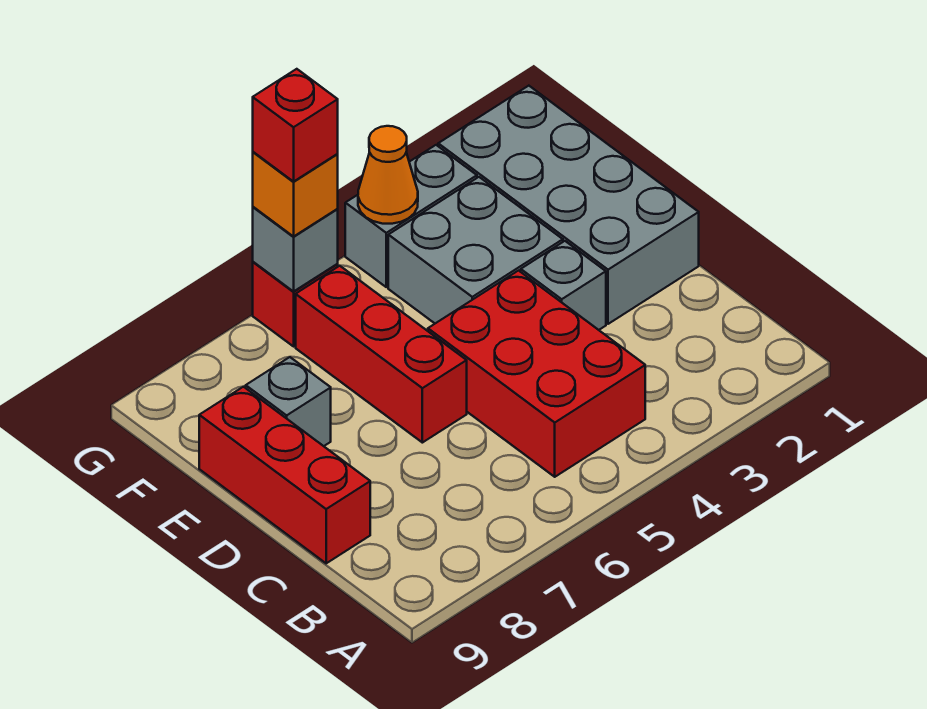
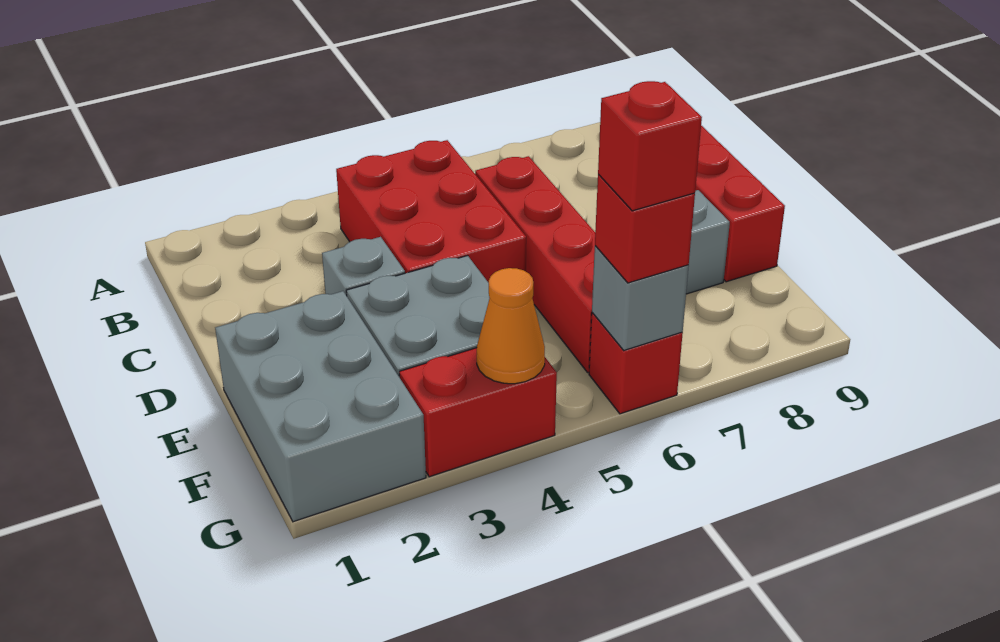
grey 2x4 brick [438,86,699,324] -> grey 2x3 brick [215,291,426,522]
red 1x3 brick [296,266,467,443] -> red 1x4 brick [475,156,595,373]
grey 1x2 brick [345,145,477,287] -> red 1x2 brick [399,348,557,477]
orange 1x1 brick [253,152,338,237] -> red 1x1 brick [595,174,695,283]

